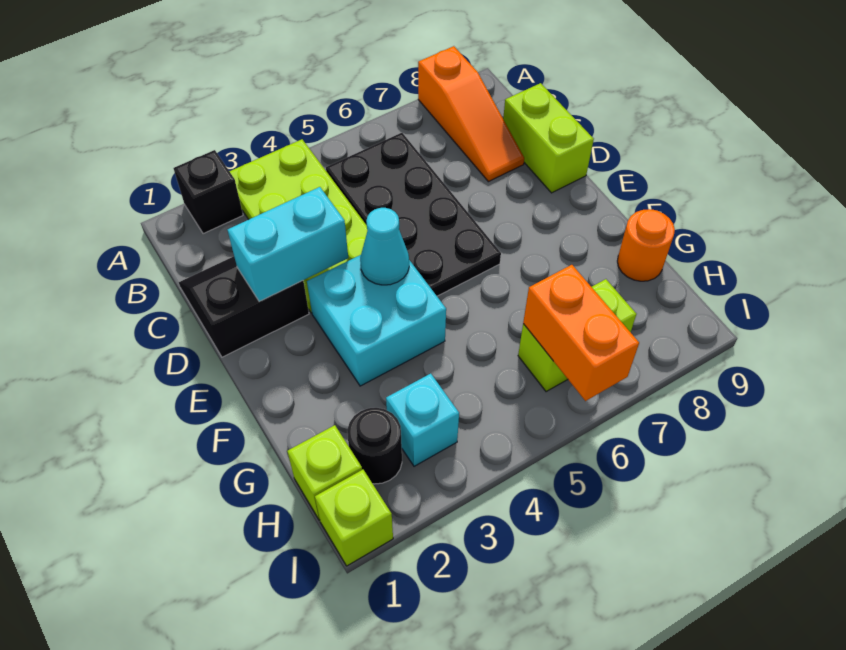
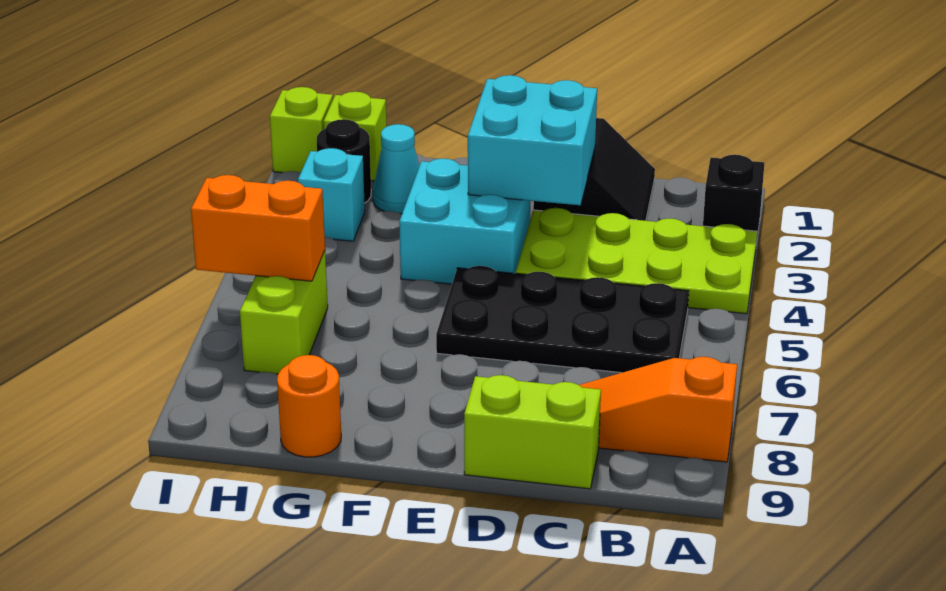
cyan 1x2 brick [228,187,348,301] -> cyan 2x2 brick [468,75,597,205]
cyan 1x1 cone [360,208,409,285] -> cyan 1x1 cone moved to [373,124,419,214]

